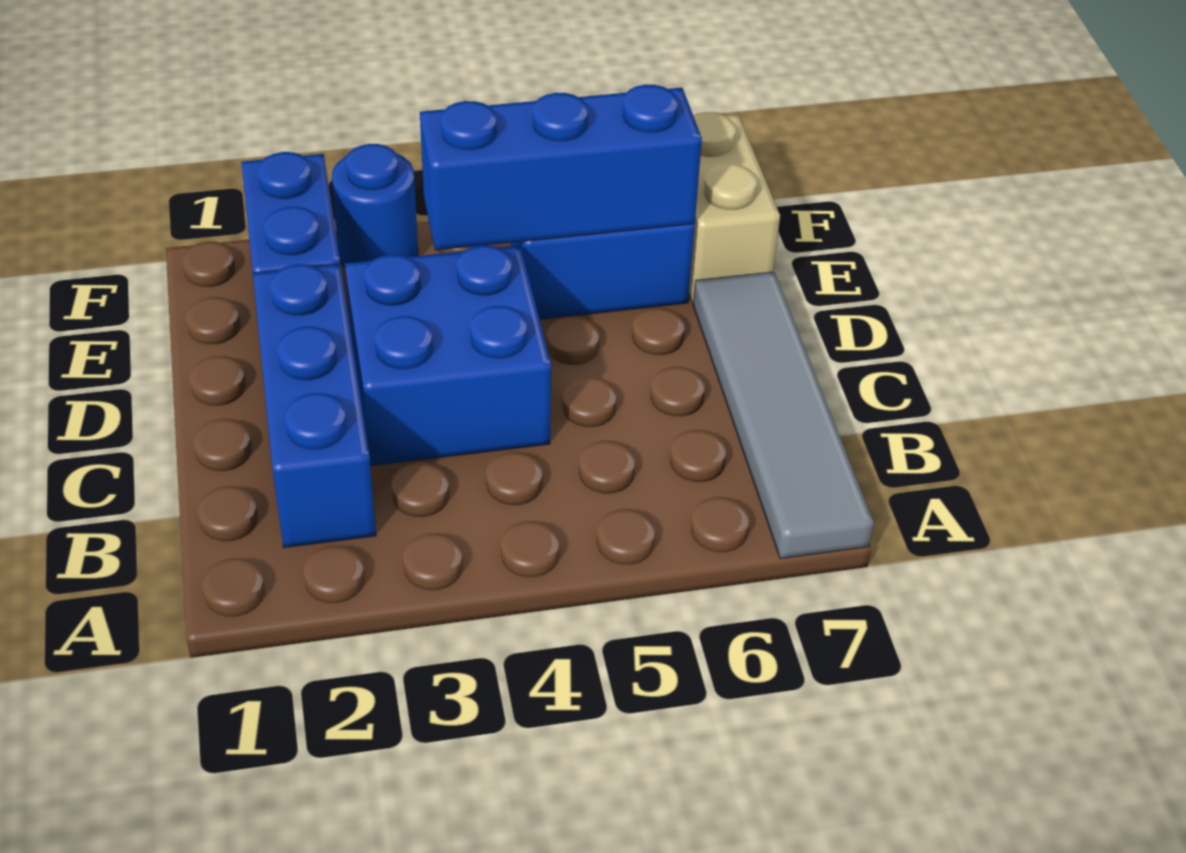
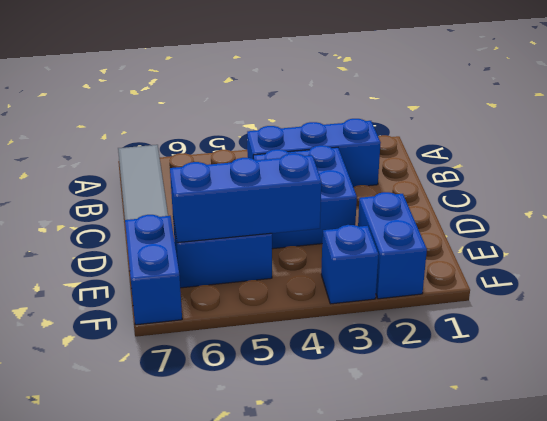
blue 1x3 brick [253,264,376,547] -> blue 1x3 brick turned to [247,119,381,187]
tan 1x2 brick [689,112,780,303] -> blue 1x2 brick [125,215,182,325]
blue 1x1 round brick [332,144,418,267] -> blue 1x1 brick [321,225,379,304]

